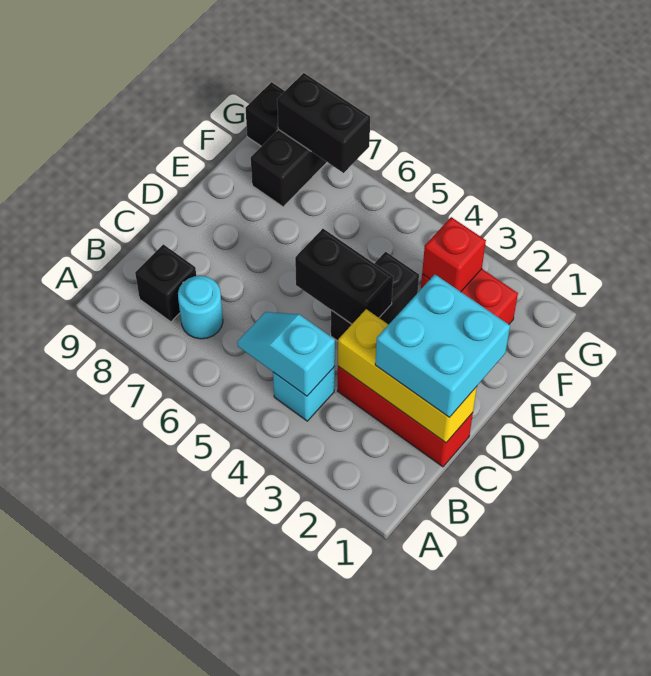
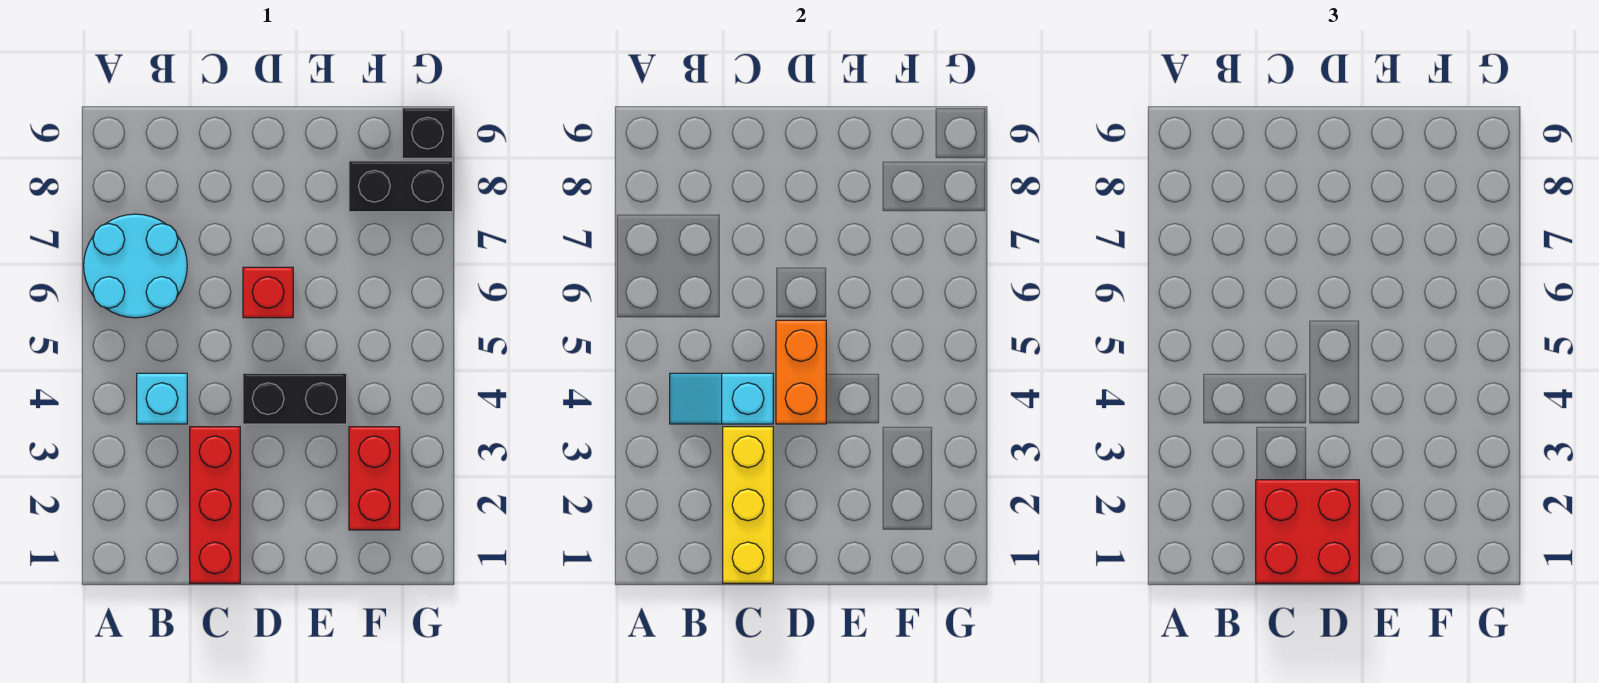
cyan 1x2 slope [237,312,335,396] -> cyan 1x2 slope turned to [670,373,773,424]
cyan 1x1 round brick [178,276,223,339] -> cyan 2x2 round brick [84,214,187,318]
black 1x1 brick [135,244,196,322] -> none
cyan 2x2 brick [375,274,510,417] -> red 2x2 brick [1256,480,1359,583]
black 1x2 brick [295,229,393,324] -> orange 1x2 brick [776,320,826,424]
red 1x1 brick [422,217,486,292] -> red 1x1 brick moved to [243,267,293,318]
black 1x2 brick [277,73,370,173] -> none

